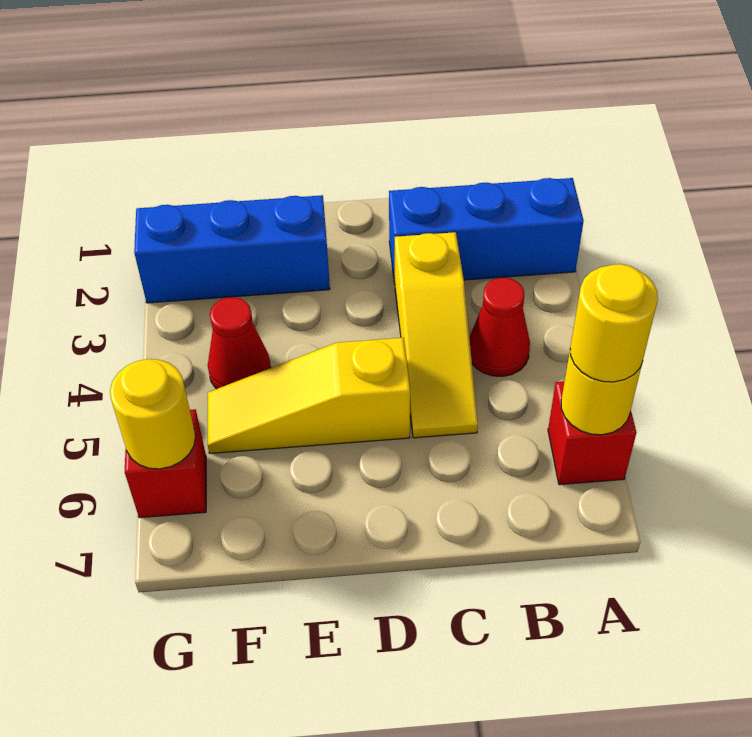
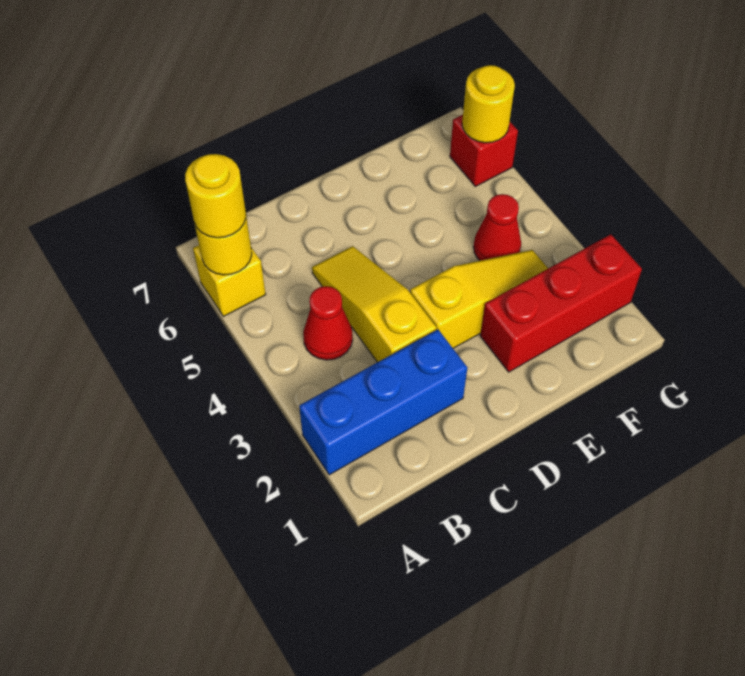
red 1x1 brick [548,382,636,485] -> yellow 1x1 brick [193,245,266,317]
yellow 1x3 slope [208,338,410,453] -> yellow 1x3 slope moved to [410,250,548,348]
blue 1x3 brick [134,195,330,303] -> red 1x3 brick [480,234,642,372]

